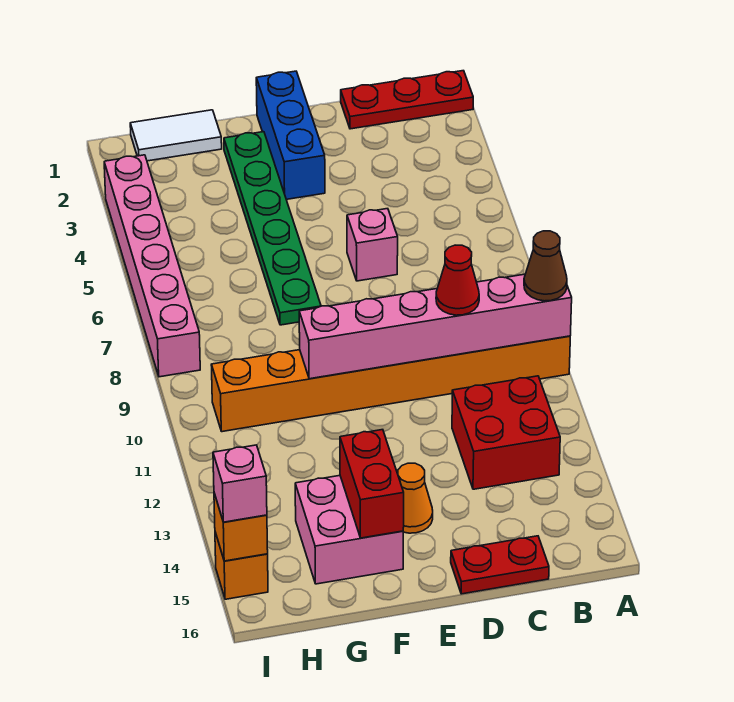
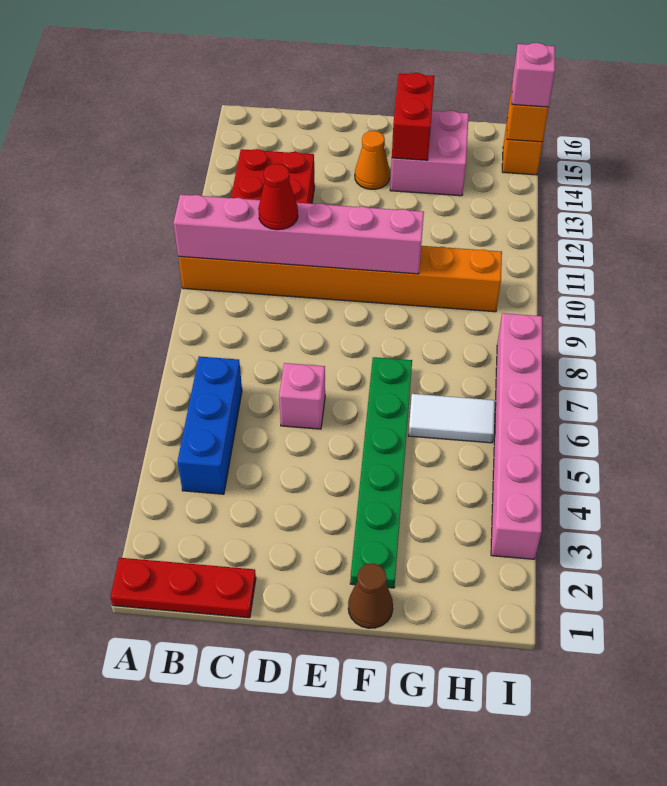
brown 1x1 cone [524,231,567,301] -> brown 1x1 cone moved to [348,564,393,628]
red 1x2 plate [451,536,549,594] -> none
blue 1x3 brick [256,71,325,199] -> blue 1x3 brick moved to [178,356,242,494]
white 1x2 tile [130,110,222,161] -> white 1x2 tile moved to [408,394,495,443]

